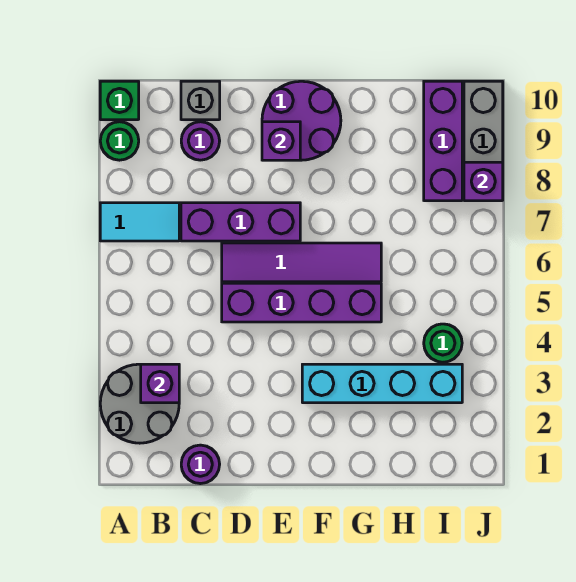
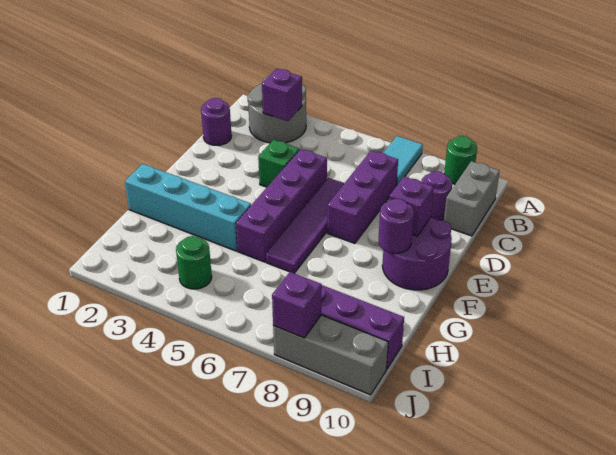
green 1x1 brick [100,81,139,120] -> green 1x1 brick moved to [258,140,299,187]
grey 1x1 brick [181,81,220,120] -> grey 1x2 brick [444,161,500,236]
cyan 1x4 brick [302,364,462,403] -> cyan 1x4 brick turned to [125,164,251,251]
none -> purple 1x1 round brick [379,199,414,253]

